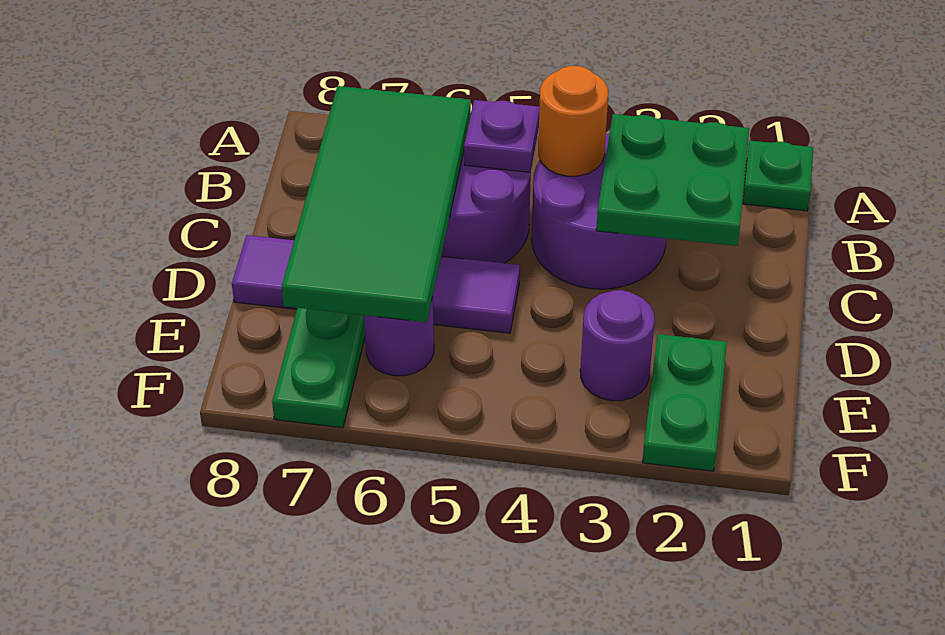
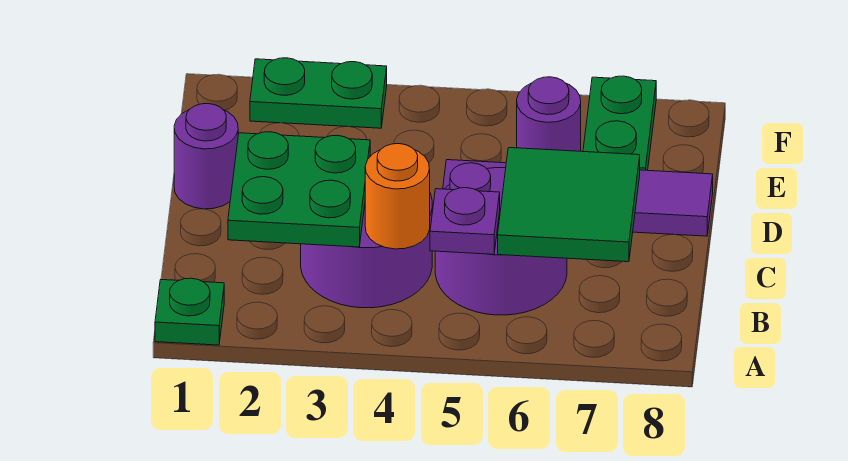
green 2x4 tile [282,86,471,322] -> green 2x2 tile [498,148,640,262]
green 1x2 plate [642,334,727,471] -> green 1x2 plate turned to [250,58,387,128]
purple 1x1 round brick [580,290,655,401] -> purple 1x1 round brick moved to [174,104,238,209]

